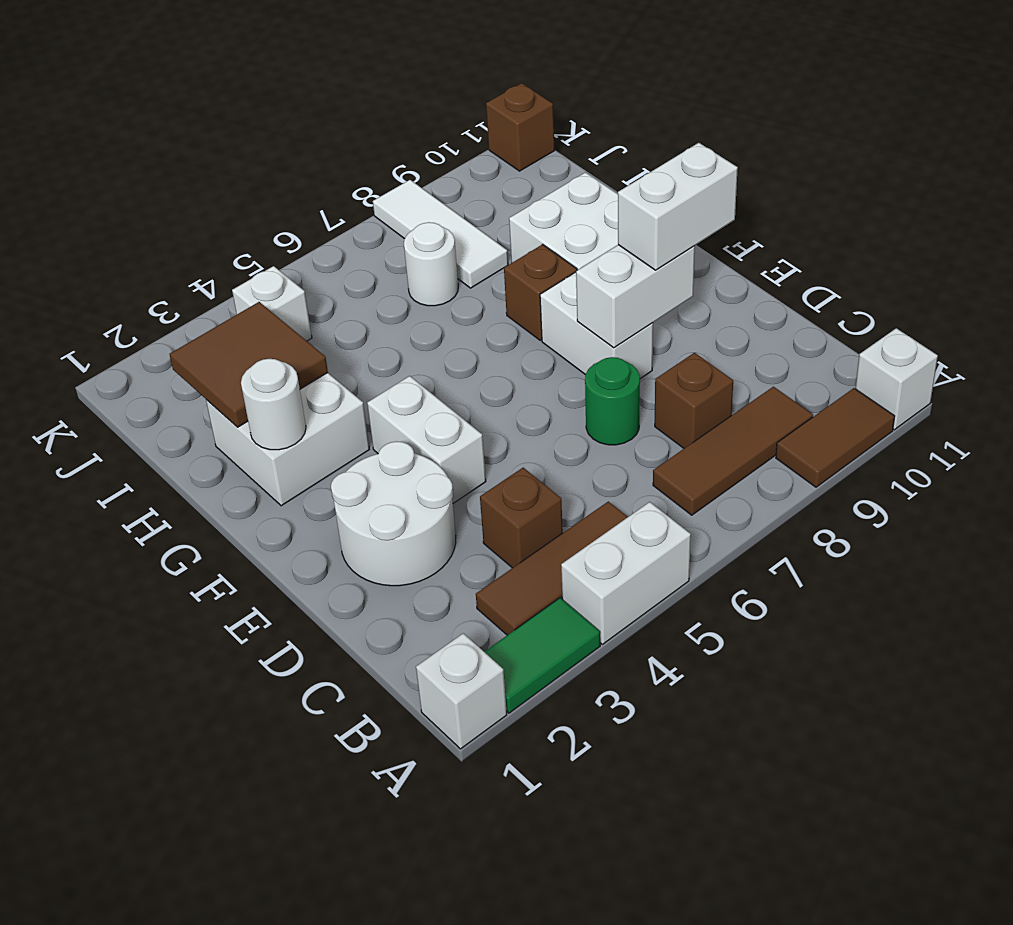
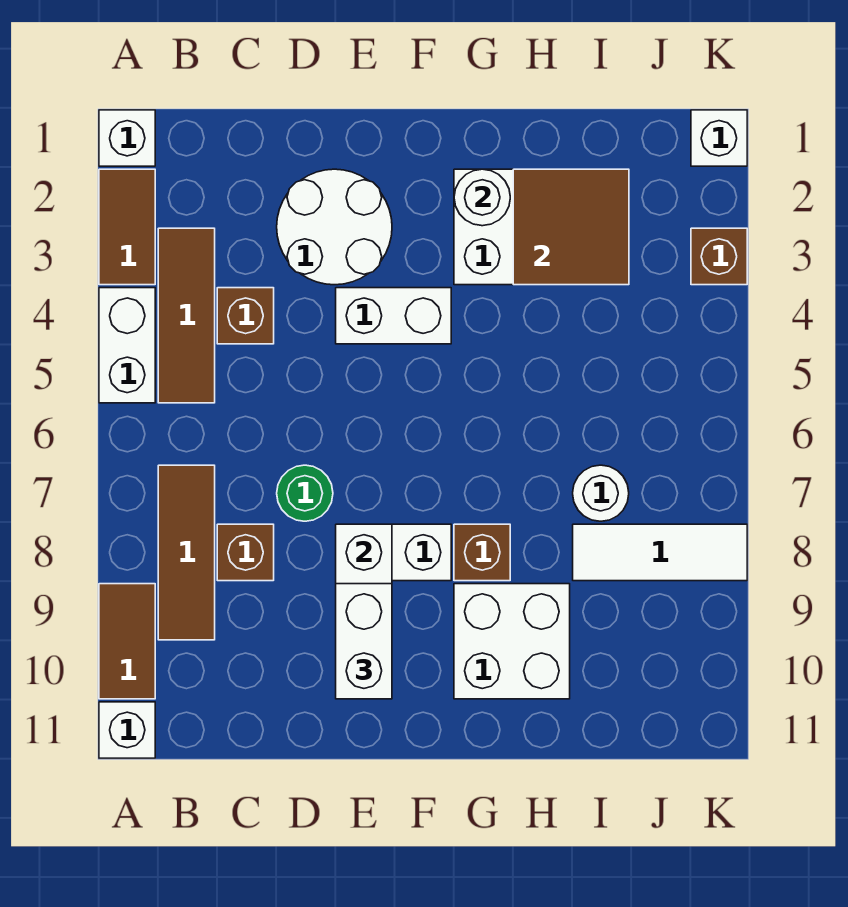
green 1x2 tile [485,598,600,713] -> brown 1x2 tile [99,169,155,285]
white 1x1 brick [232,266,312,341] -> white 1x1 brick moved to [691,110,747,166]
brown 1x1 brick [486,83,555,171] -> brown 1x1 brick moved to [691,228,747,285]

